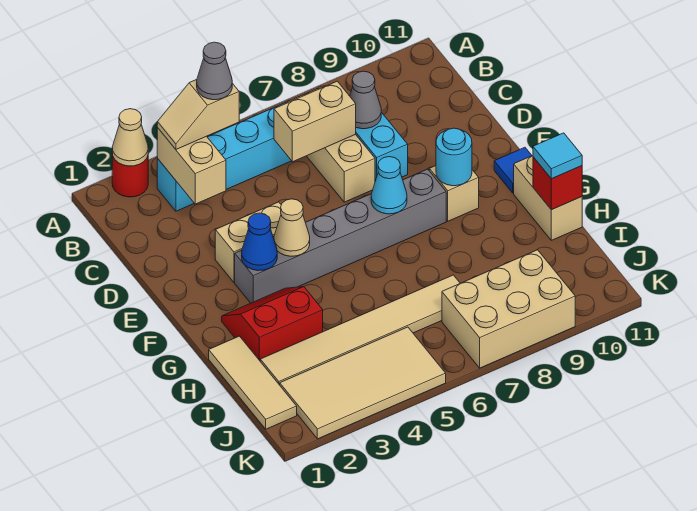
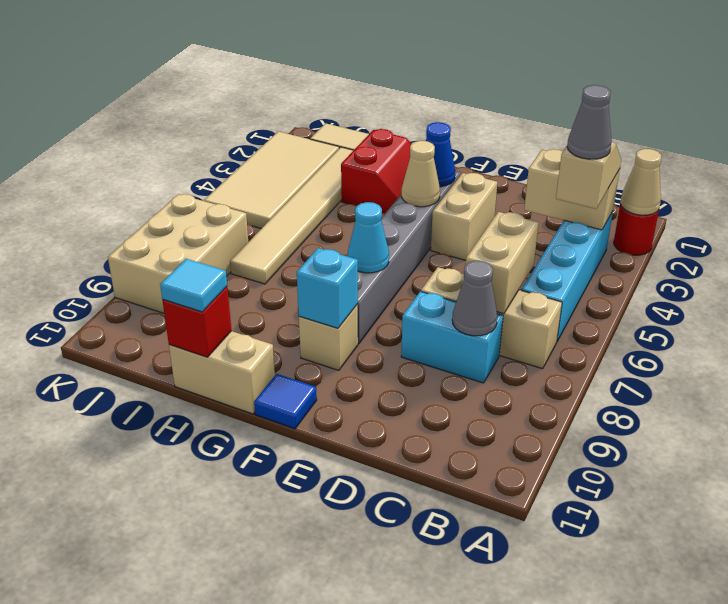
cyan 1x1 round brick [436,128,472,186] -> cyan 1x1 brick [297,248,358,328]

